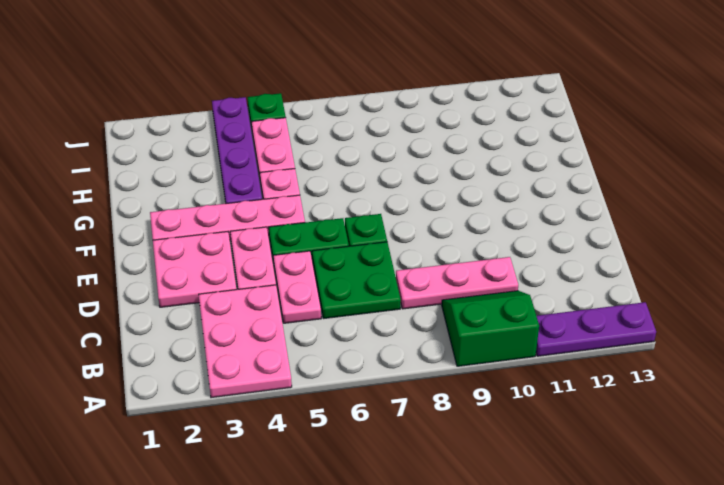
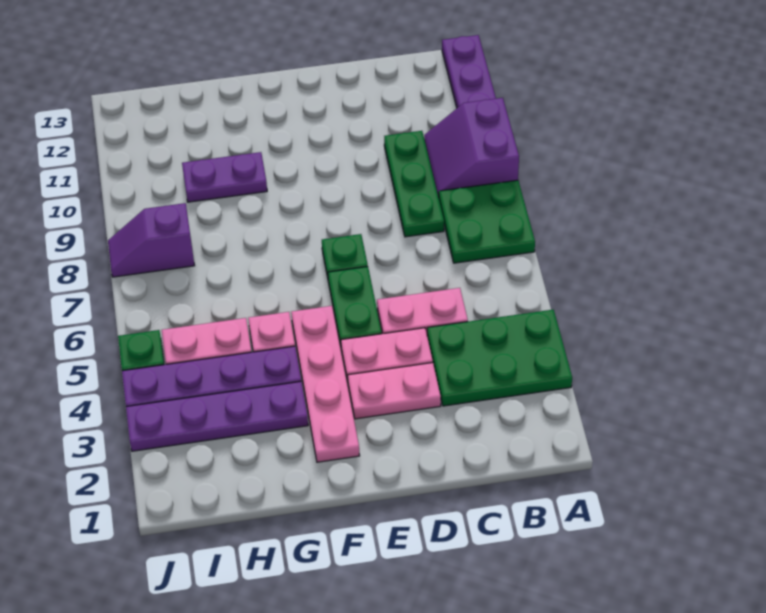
pink 2x3 plate [199,285,292,398] -> green 2x3 plate [427,310,572,406]
green 2x2 slope [442,291,539,366] -> purple 2x2 slope [424,98,519,198]
green 2x2 plate [312,242,401,319] -> green 2x2 plate moved to [439,180,535,263]
pink 1x3 plate [396,257,518,309] -> green 1x3 plate [384,131,444,237]
pink 2x2 plate [153,232,236,307] -> pink 1x2 plate [348,363,441,419]
none -> purple 1x4 plate [126,382,308,451]
none -> purple 1x2 plate [182,152,267,202]
none -> purple 1x2 slope [108,203,195,277]

